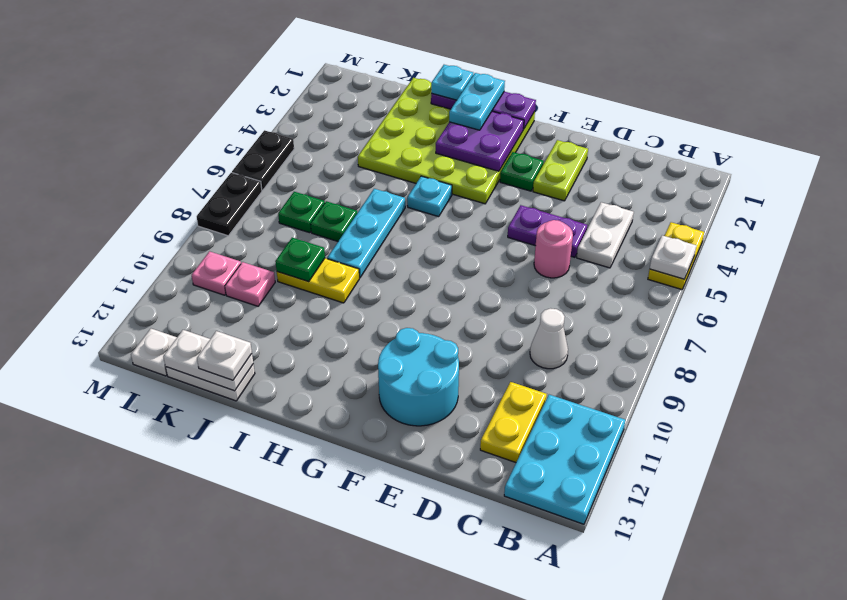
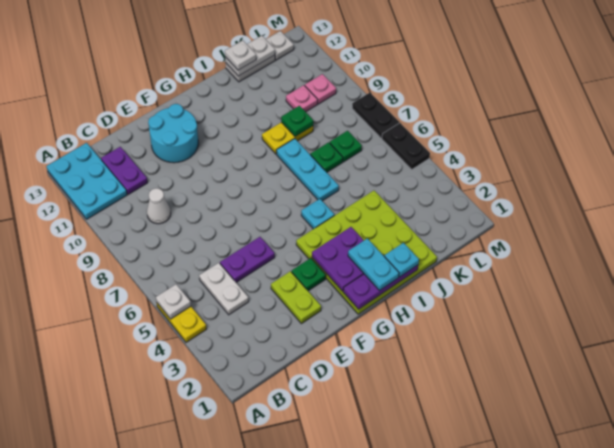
yellow 1x2 plate [480,382,547,462] -> purple 1x2 plate [101,147,148,195]
pink 1x1 round brick [534,220,573,278] -> none

